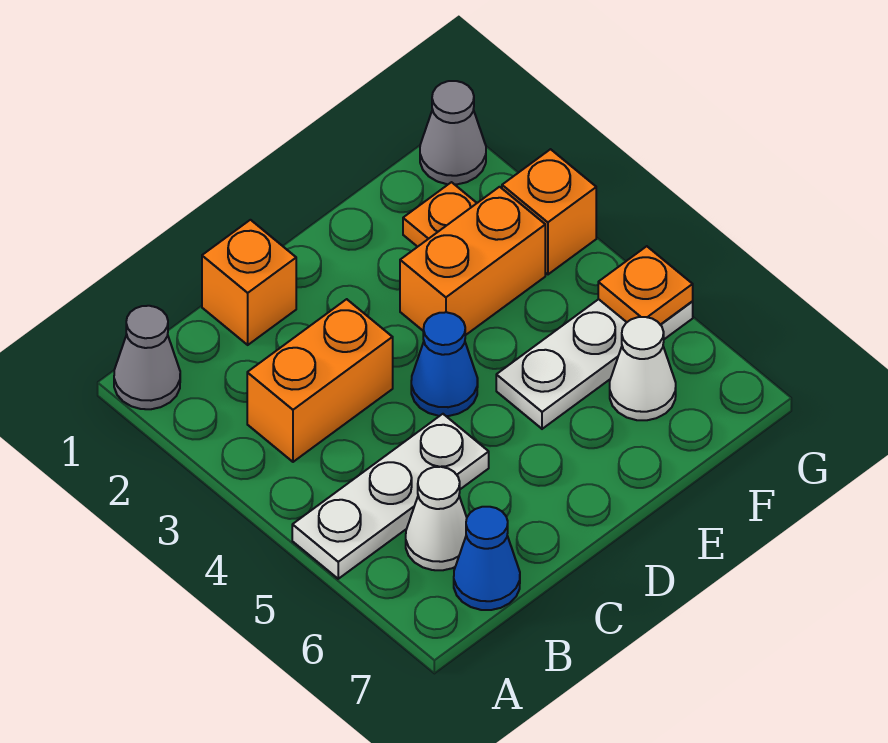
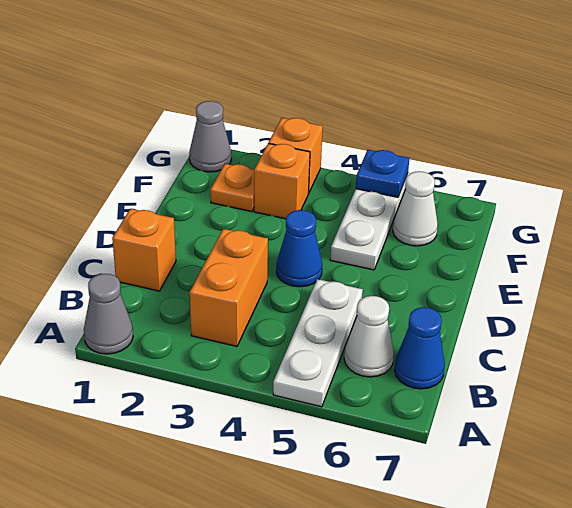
orange 1x2 brick [400,187,545,335] -> orange 1x1 brick [254,143,310,219]
orange 1x1 plate [598,246,693,325] -> blue 1x1 plate [356,150,409,197]

